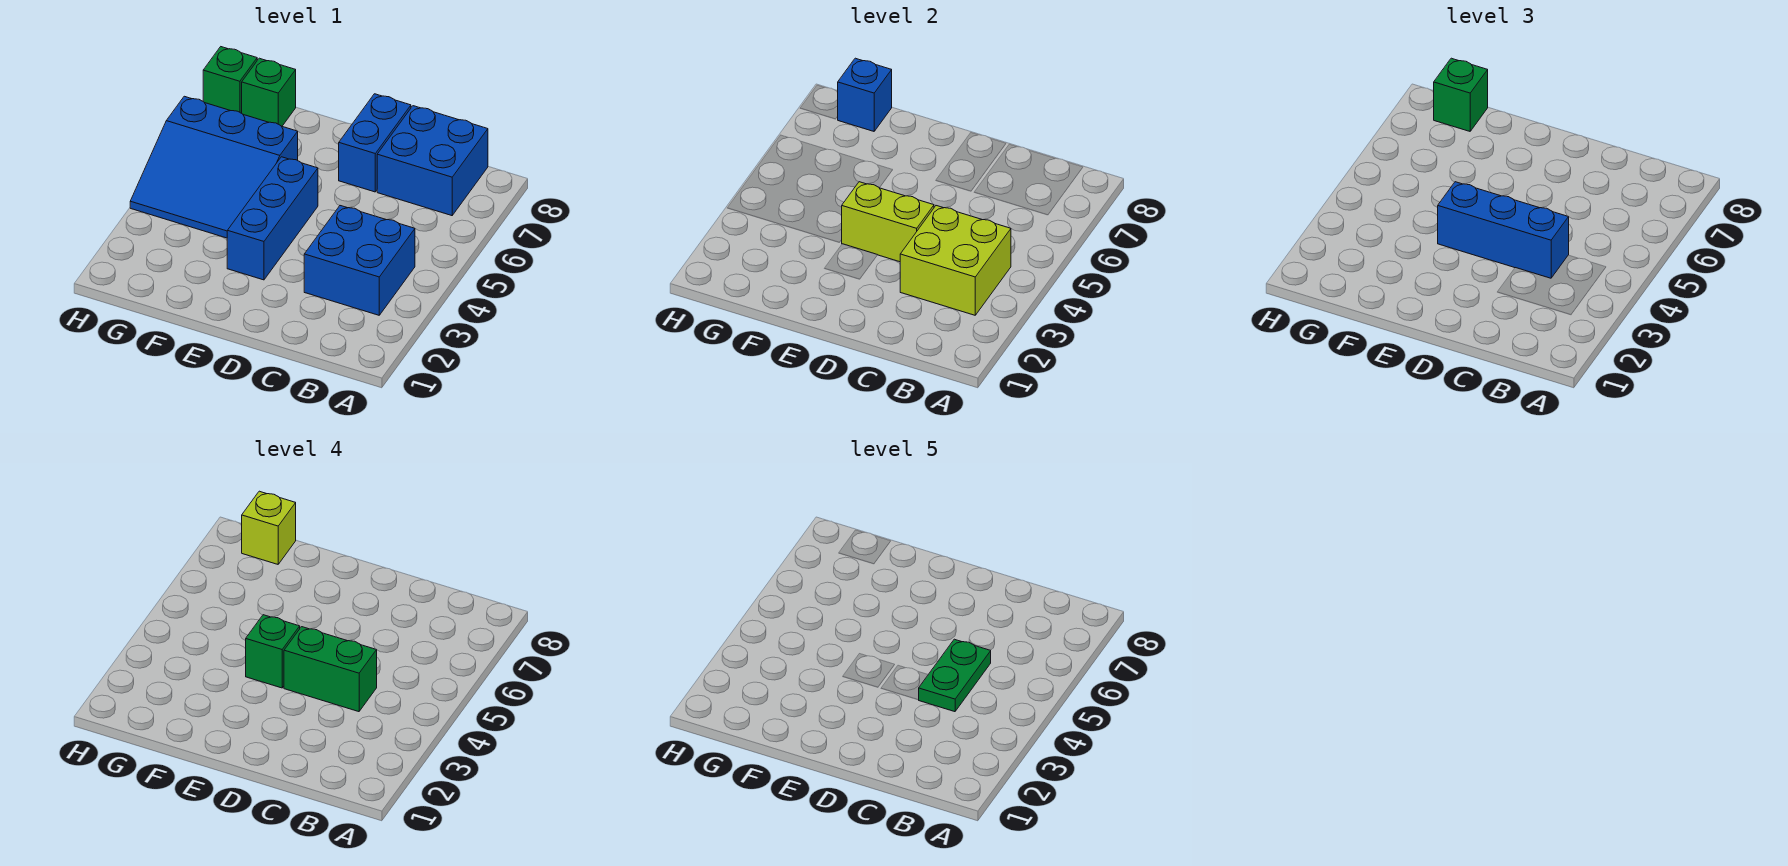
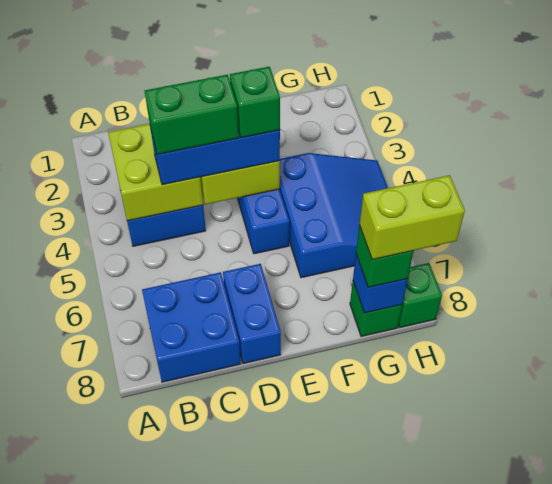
green 1x2 plate [919,639,991,712] -> none
blue 3x3 slope [130,96,298,238] -> blue 3x3 slope turned to [280,153,388,278]
lime 1x1 brick [242,491,296,564] -> lime 1x2 brick [360,175,465,260]

